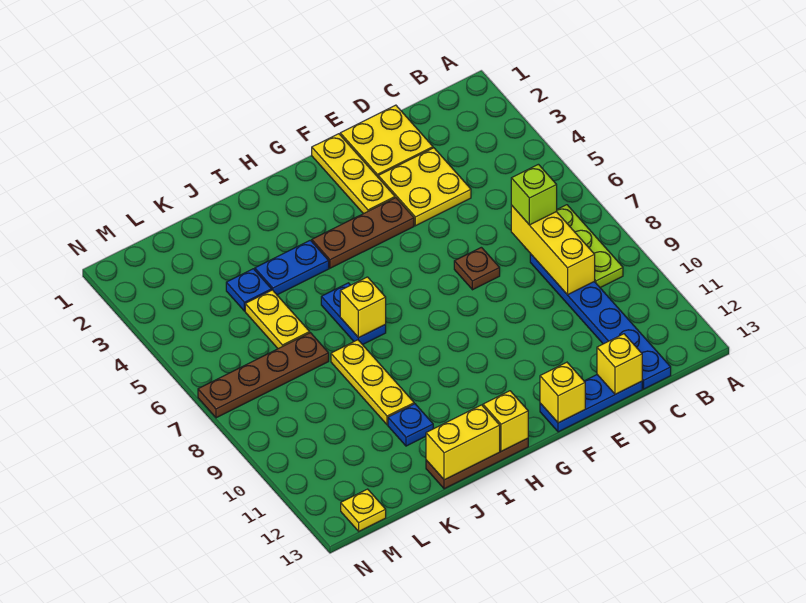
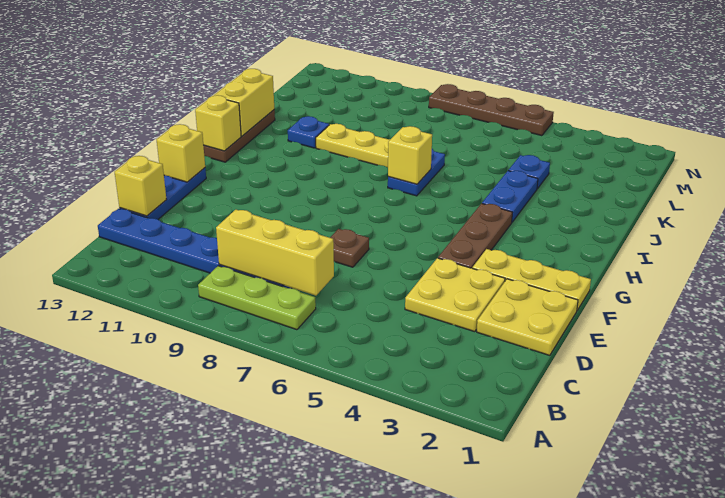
lime 1x1 brick [511,164,557,225] -> none
blue 1x2 plate [321,283,386,345] -> blue 1x2 plate turned to [388,149,445,196]
yellow 1x2 plate [245,290,310,349] -> none
brown 1x4 plate [198,333,329,418] -> brown 1x4 plate turned to [429,84,554,136]
yellow 1x1 plate [341,489,386,531] -> none

